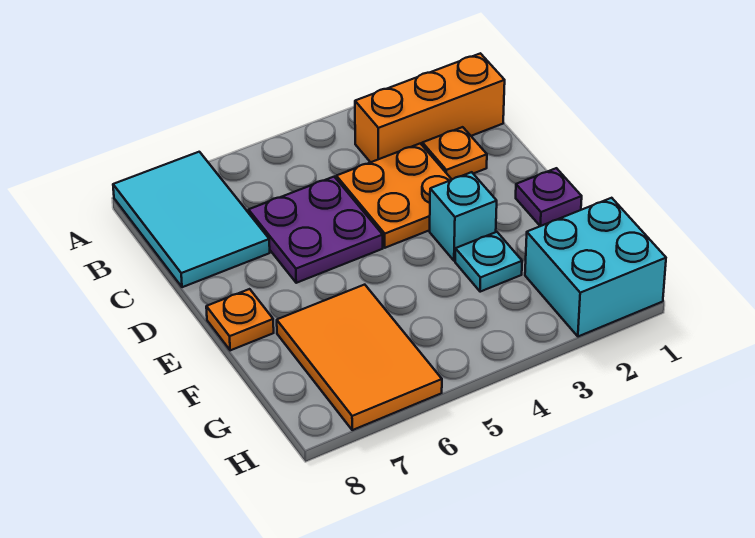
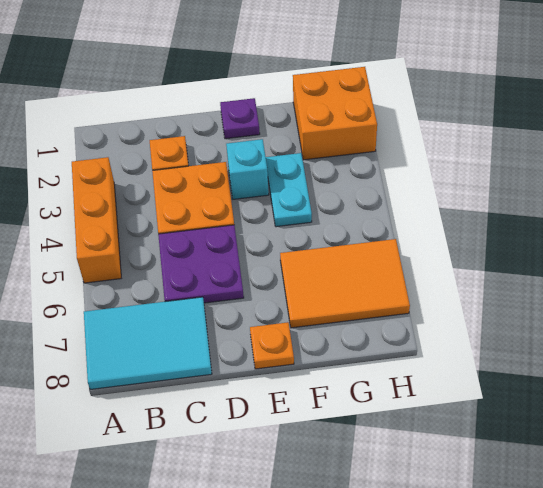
orange 1x3 brick [355,53,505,162] -> orange 1x3 brick moved to [72,157,121,283]
cyan 1x1 plate [455,232,522,292] -> cyan 1x2 plate [266,153,312,227]
cyan 2x2 brick [525,198,666,337] -> orange 2x2 brick [293,67,377,160]

